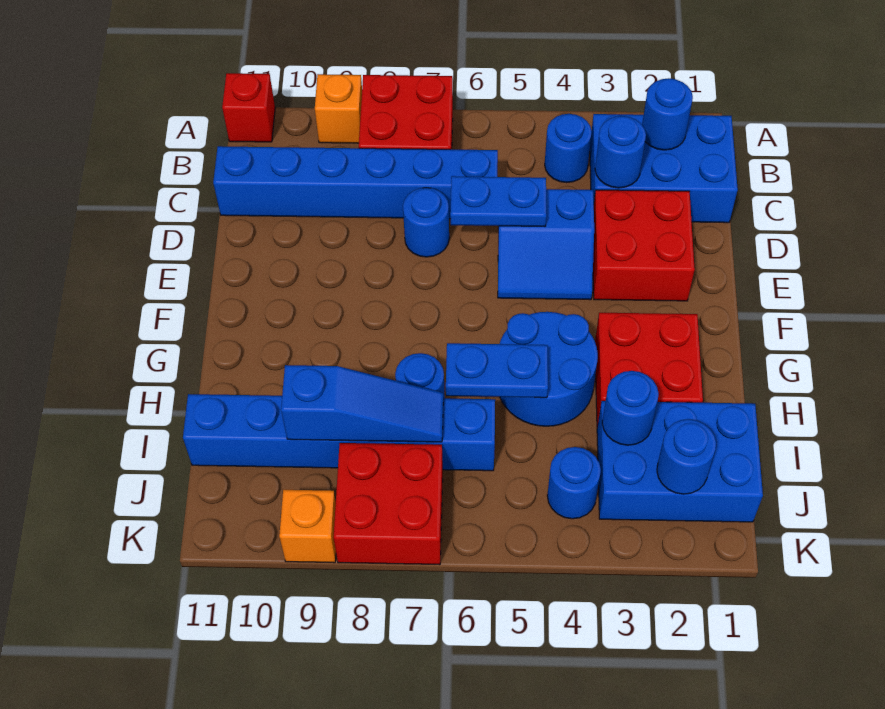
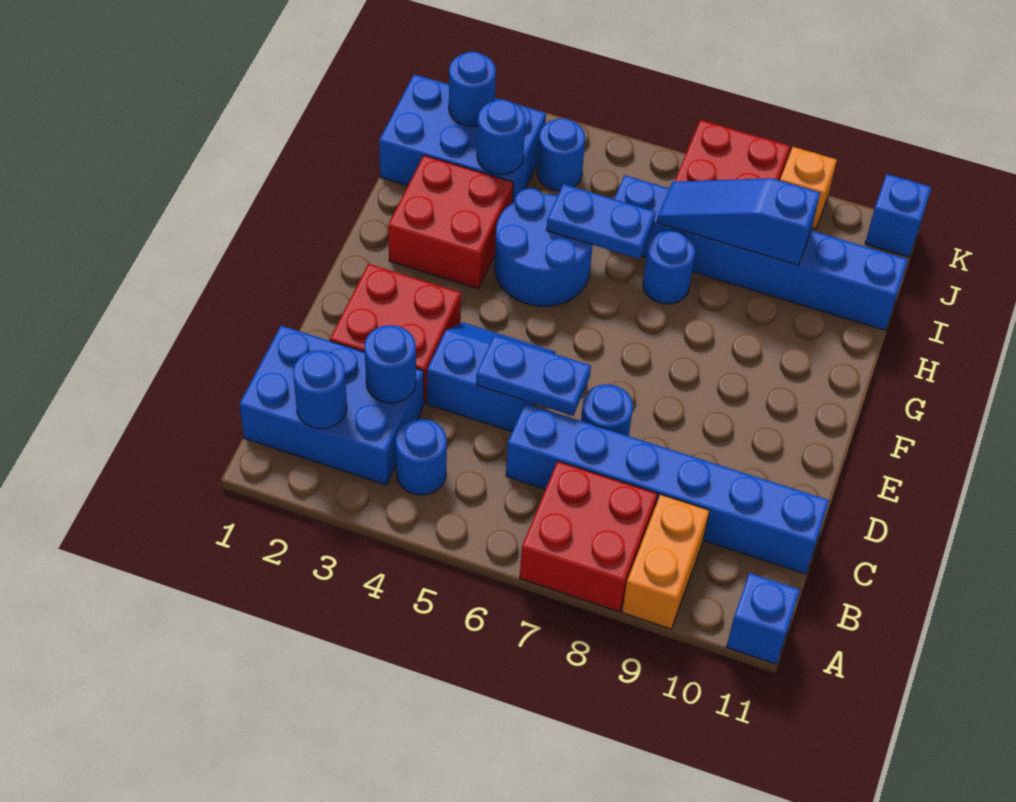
orange 1x1 brick [315,74,362,143] -> orange 1x2 brick [622,494,709,629]
red 1x1 brick [222,73,275,142] -> blue 1x1 brick [727,573,800,664]
none -> blue 1x1 brick [865,174,931,257]

